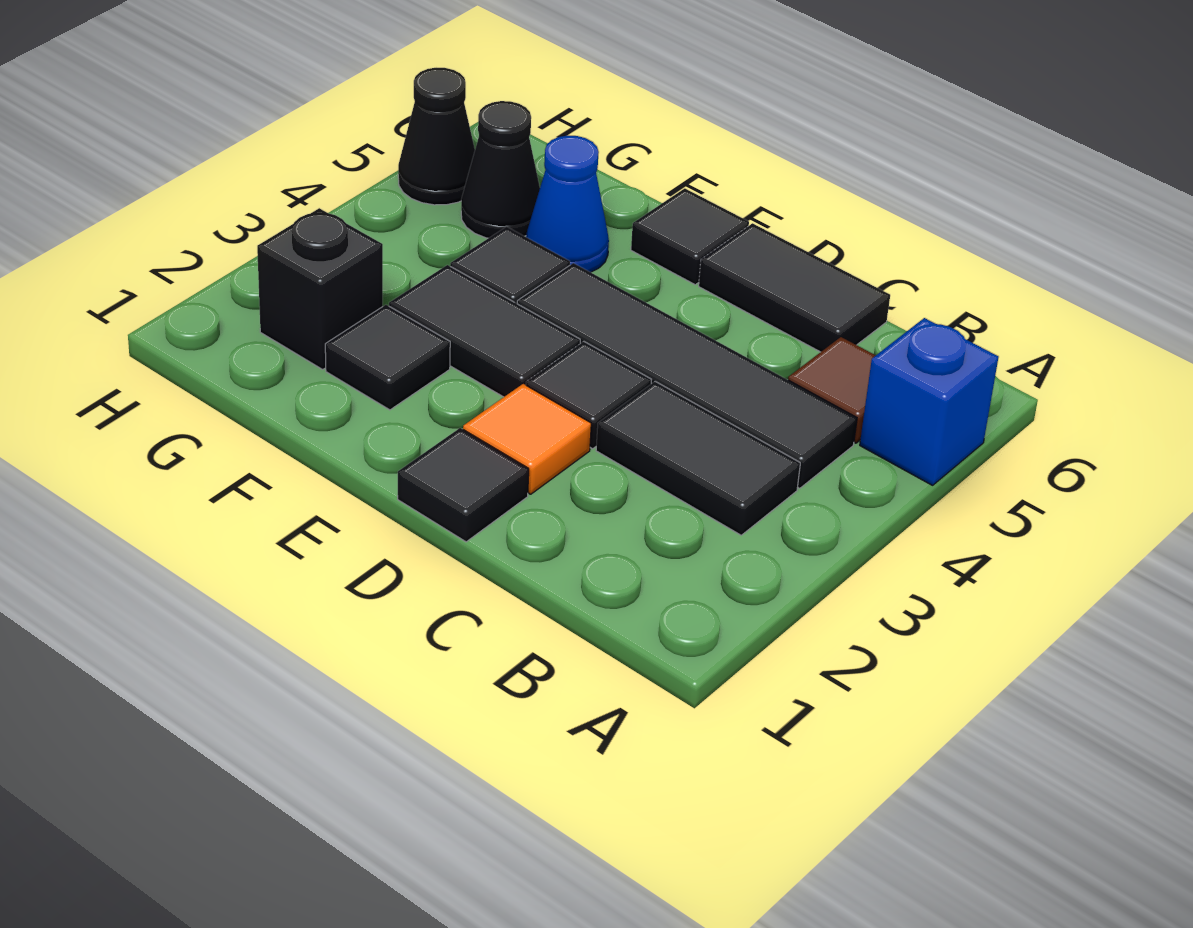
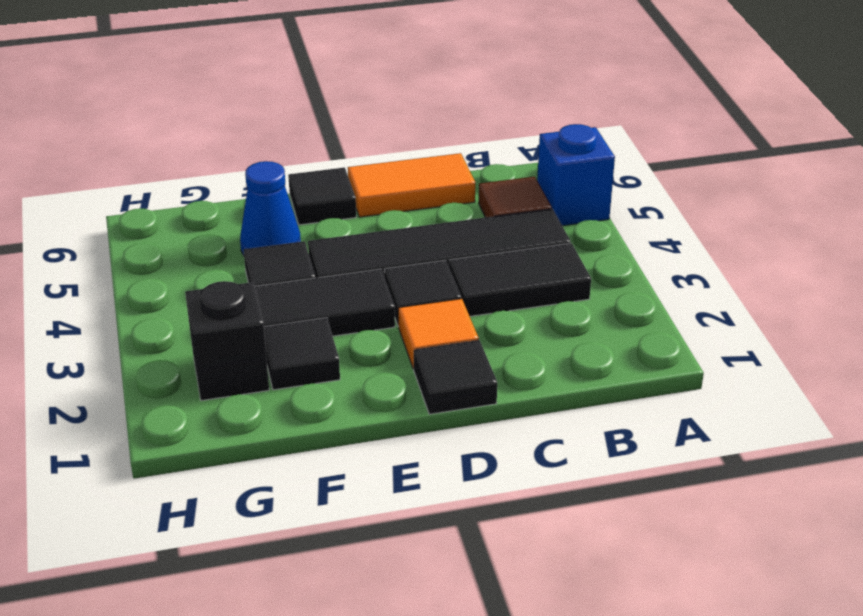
black 1x2 tile [699,223,890,352] -> orange 1x2 tile [348,153,475,217]
black 1x1 cone [461,101,540,238] -> none
black 1x1 cone [398,68,475,205] -> none

